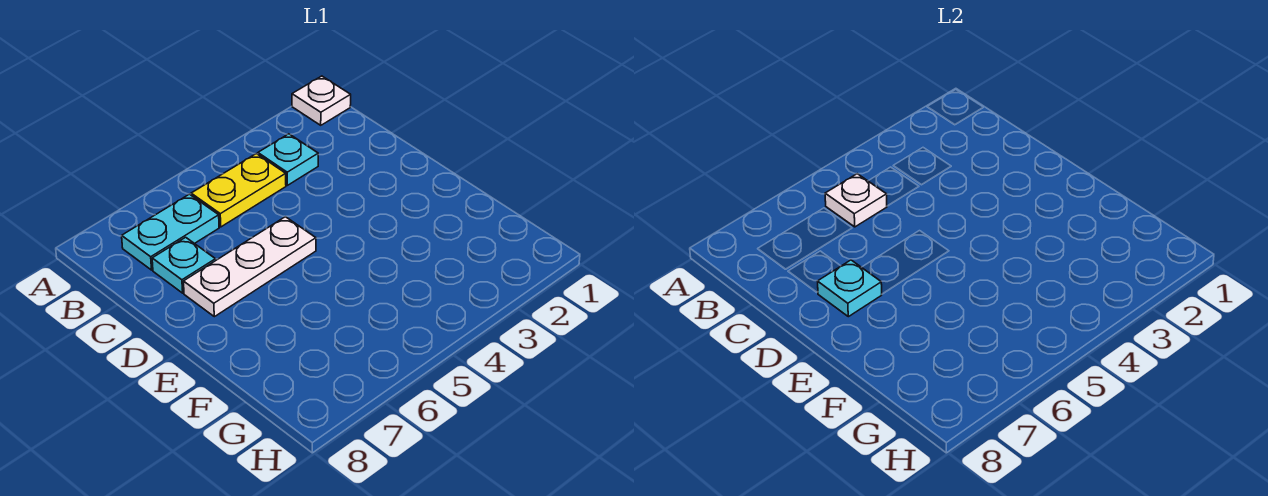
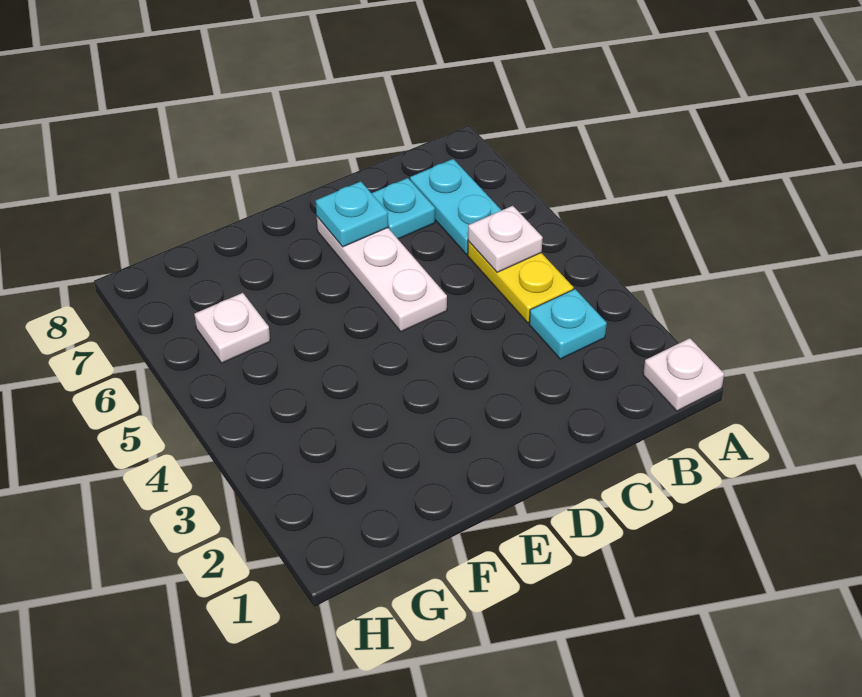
none -> white 1x1 plate [194,293,270,363]

